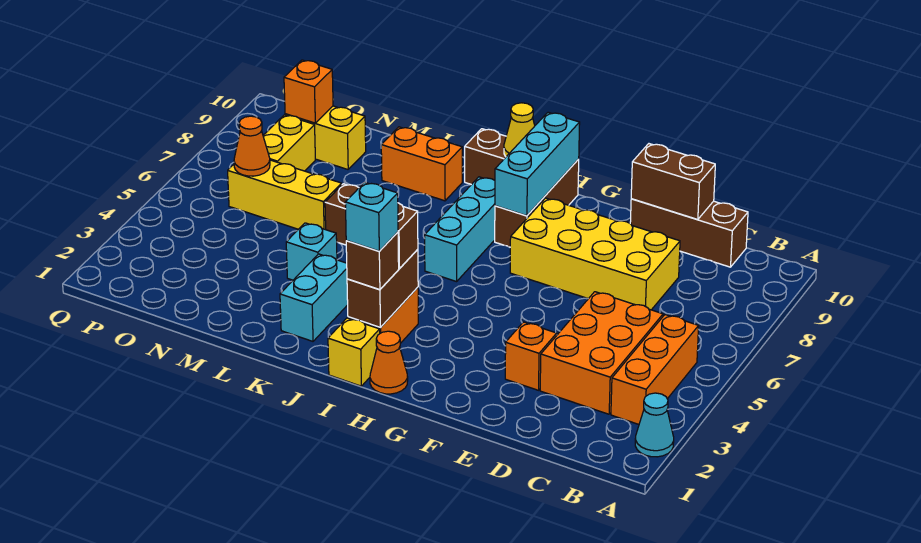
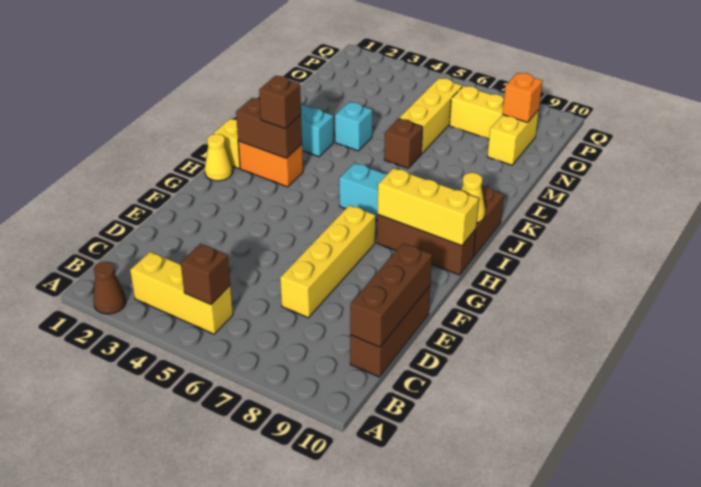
cyan 1x1 cone [635,393,674,457] -> brown 1x1 cone [93,262,126,314]
orange 1x3 brick [611,315,699,424] -> yellow 1x3 brick [130,252,233,334]
orange 2x3 brick [540,292,663,414] -> none
yellow 2x4 brick [510,198,680,310] -> yellow 1x4 brick [280,205,375,318]
brown 1x2 brick [631,144,715,219] -> brown 1x3 brick [350,243,432,347]
orange 1x1 brick [505,322,557,390] -> none
orange 1x1 cone [370,331,408,394] -> yellow 1x1 cone [205,134,233,181]
cyan 1x3 brick [495,112,580,216] -> yellow 1x3 brick [378,168,479,246]
brown 1x1 brick [346,232,399,290] -> brown 1x1 brick moved to [181,244,230,304]
cyan 1x1 brick [345,182,398,251] -> none
orange 1x2 brick [381,127,462,201] -> none
orange 1x1 cone [234,116,270,176] -> none

